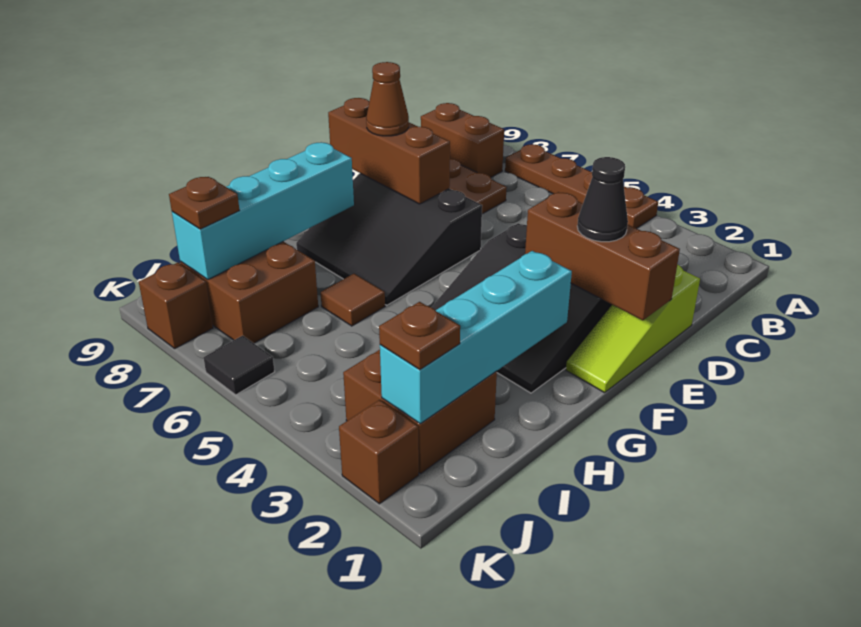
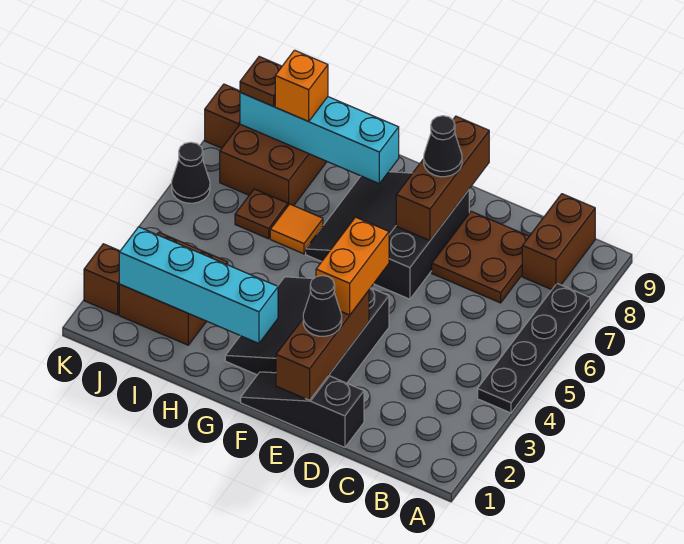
brown 1x4 plate [505,144,658,229] -> black 1x4 plate [478,284,590,413]
lime 1x3 slope [566,265,700,393] -> black 1x3 slope [241,372,364,448]
none -> orange 1x2 brick [316,217,389,315]
brown 1x1 cone [366,62,409,136] -> black 1x1 cone [424,116,462,177]
brown 1x1 tile [321,274,385,326] -> orange 1x1 tile [270,204,323,254]
none -> orange 1x1 brick [275,50,328,121]
brown 1x1 plate [379,302,460,370] -> brown 1x1 plate moved to [235,189,288,239]
black 1x1 tile [204,336,275,395] -> black 1x1 cone [172,142,210,203]

